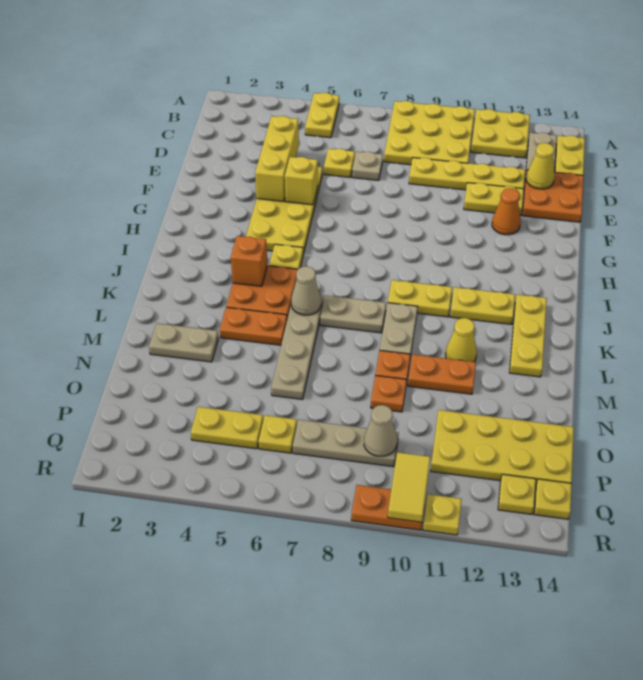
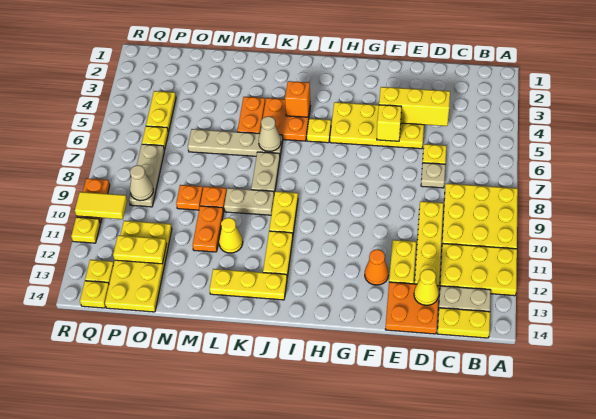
yellow 1x2 plate [305,93,339,138] -> yellow 1x2 plate moved to [113,235,167,264]
yellow 2x2 plate [471,109,530,158] -> yellow 2x3 plate [440,243,517,296]
tan 1x2 plate [149,323,218,362] -> none

